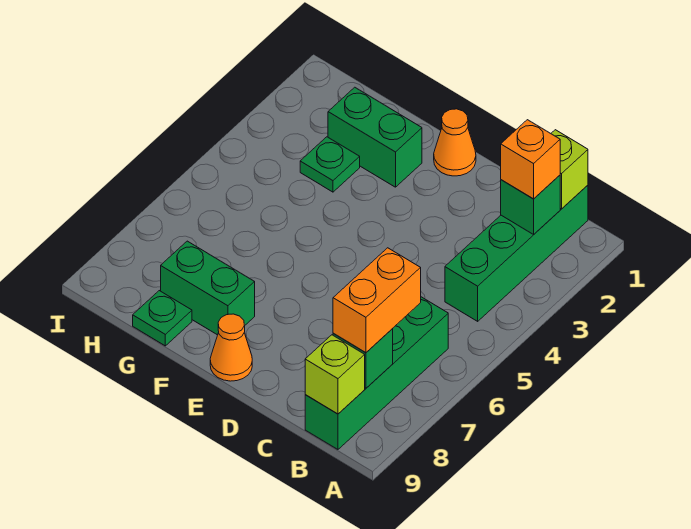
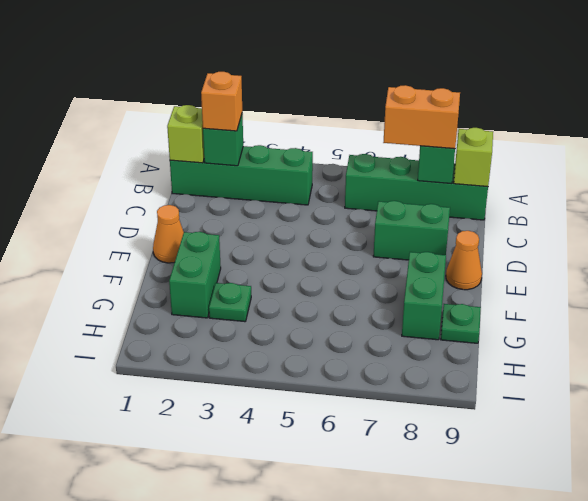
none -> green 1x2 brick [373,201,450,260]

